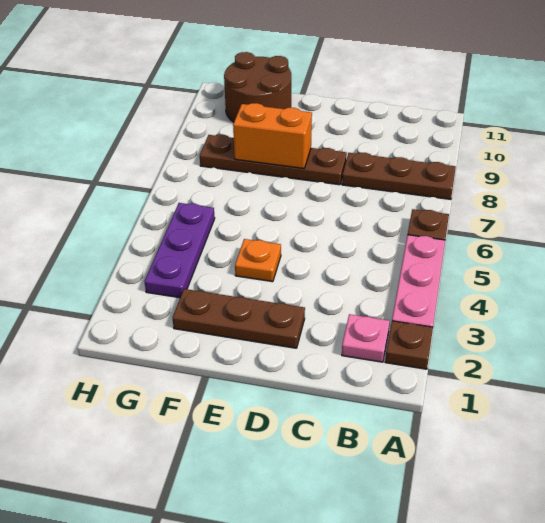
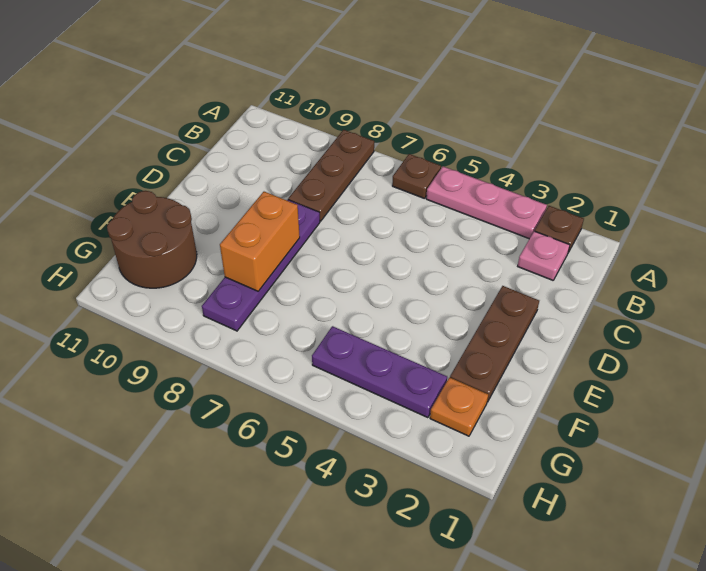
brown 1x4 plate [200,134,347,185] -> purple 1x4 plate [202,200,320,331]
orange 1x1 plate [235,239,281,282] -> orange 1x1 plate moved to [430,378,488,436]

